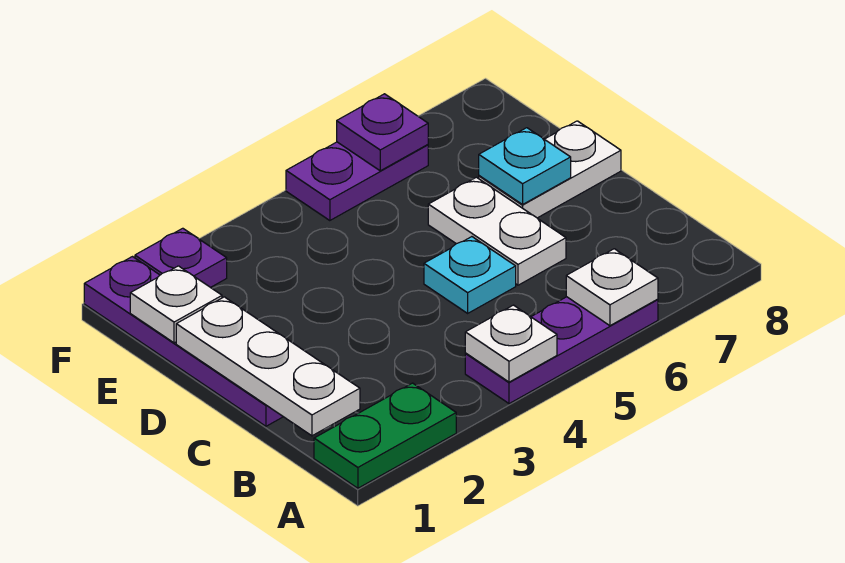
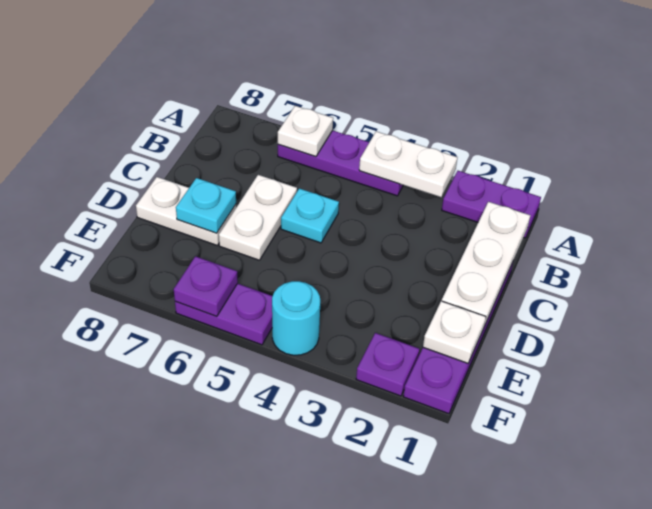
green 1x2 plate [314,383,456,488] -> purple 1x2 plate [442,171,541,238]
white 1x1 plate [465,305,557,382] -> white 1x2 plate [359,131,458,197]
none -> cyan 1x1 round brick [272,281,320,355]

